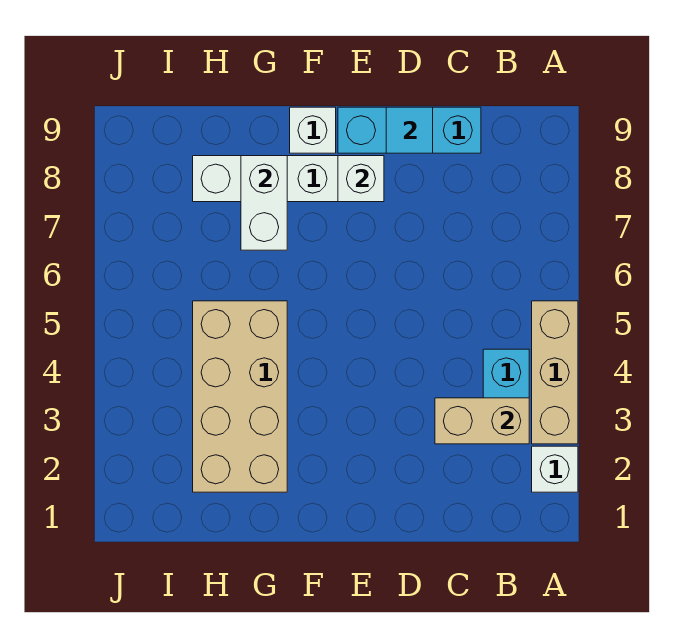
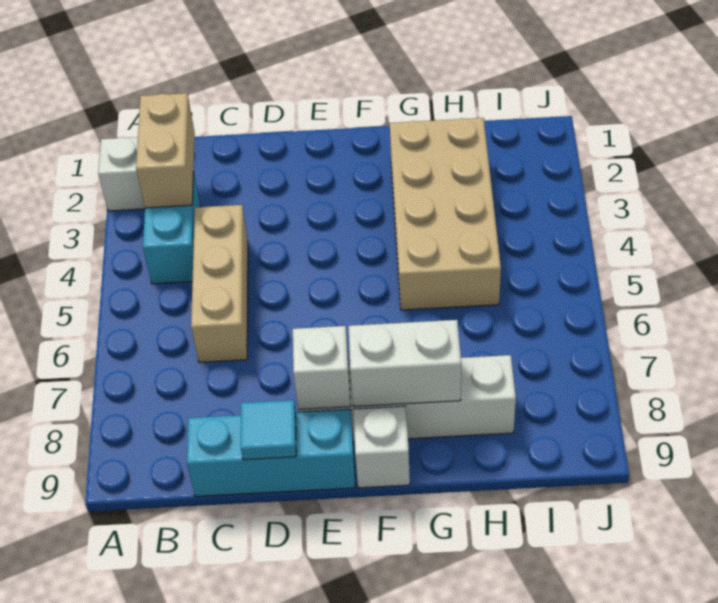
tan 1x3 brick [532,301,578,444] -> tan 1x3 brick moved to [191,205,248,362]
tan 1x2 brick [435,398,529,444] -> tan 1x2 brick turned to [136,93,195,208]
white 1x2 brick [241,156,287,250] -> white 1x2 brick turned to [348,320,461,406]

